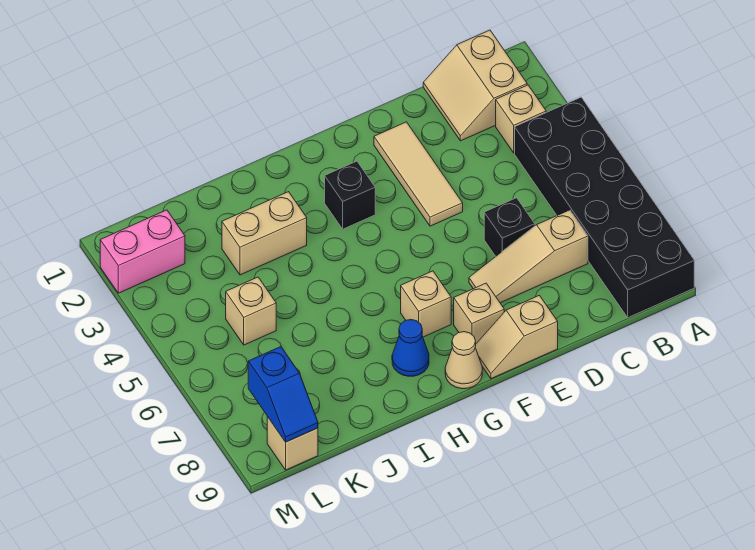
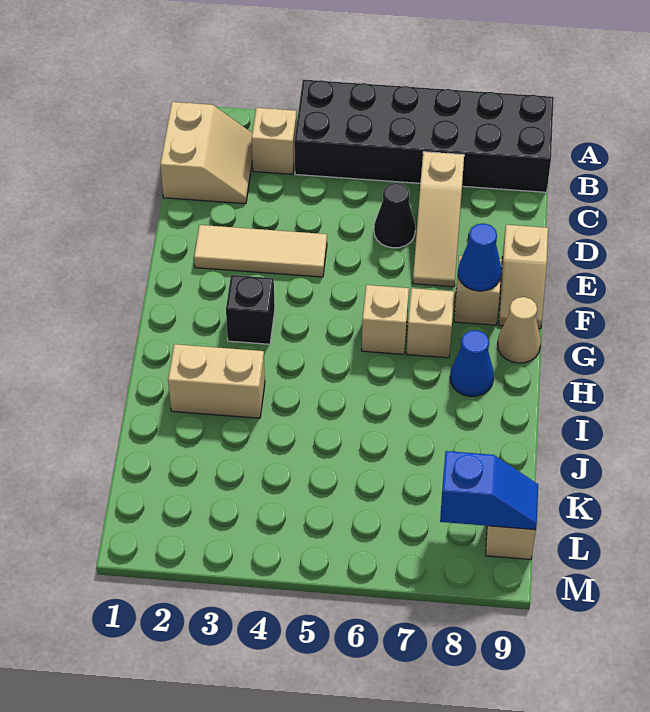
tan 2x2 slope [423,30,527,141] -> tan 2x2 slope turned to [160,102,252,204]
black 1x1 brick [484,198,535,256] -> black 1x1 cone [374,183,415,248]
none -> blue 1x1 cone [458,224,502,291]
tan 1x2 brick [222,192,307,275] -> tan 1x2 brick turned to [168,344,265,418]
tan 1x1 brick [226,277,276,345] -> tan 1x1 brick moved to [362,285,409,354]
pink 1x2 brick [100,210,185,293] -> none

